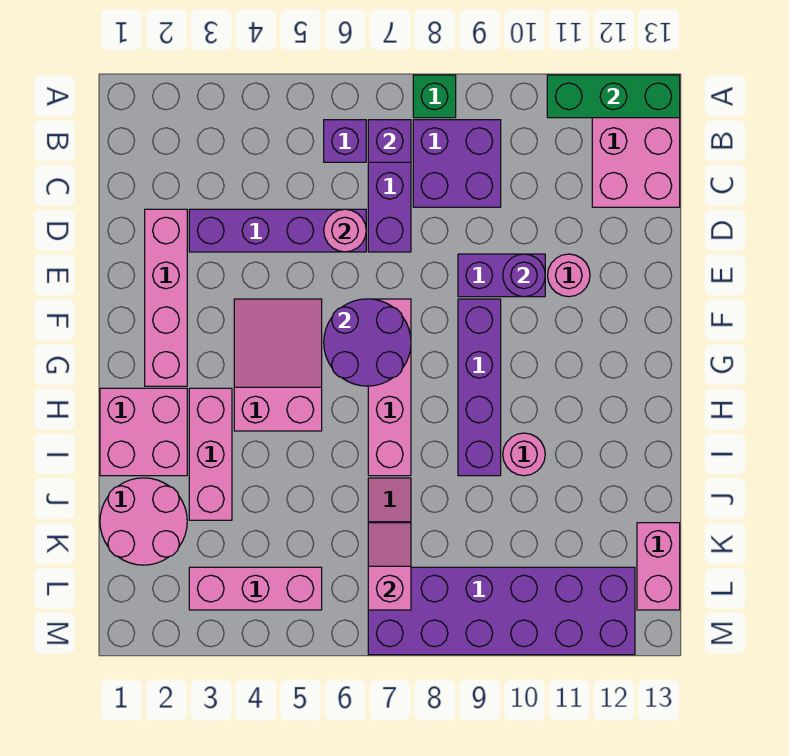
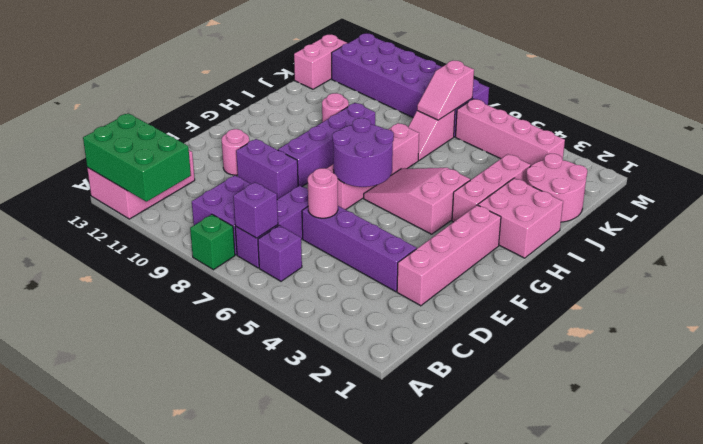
green 1x3 brick [547,75,680,118] -> green 2x3 brick [83,113,191,202]
purple 1x1 round brick [503,254,545,297] -> none
pink 2x3 slope [234,299,322,431] -> pink 2x3 slope turned to [364,168,470,234]
pink 1x3 brick [189,567,322,610] -> pink 1x4 brick [456,99,565,165]

